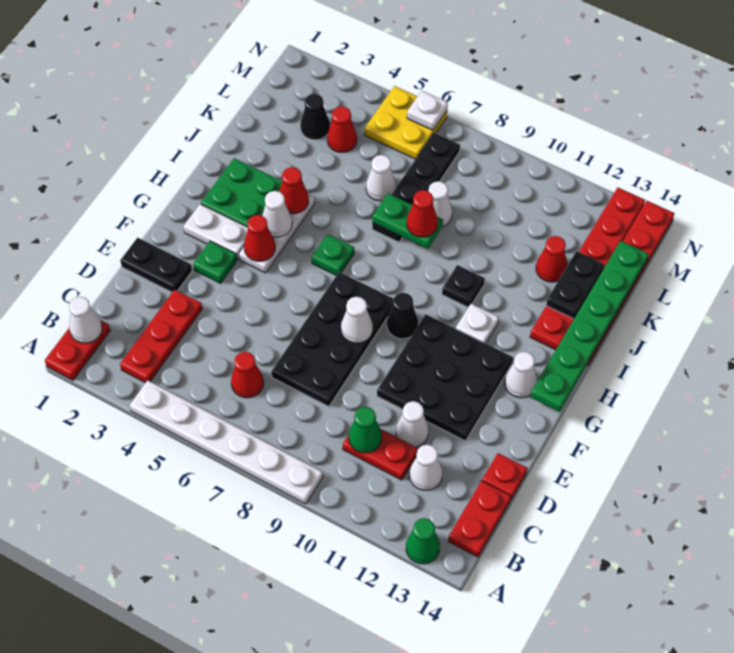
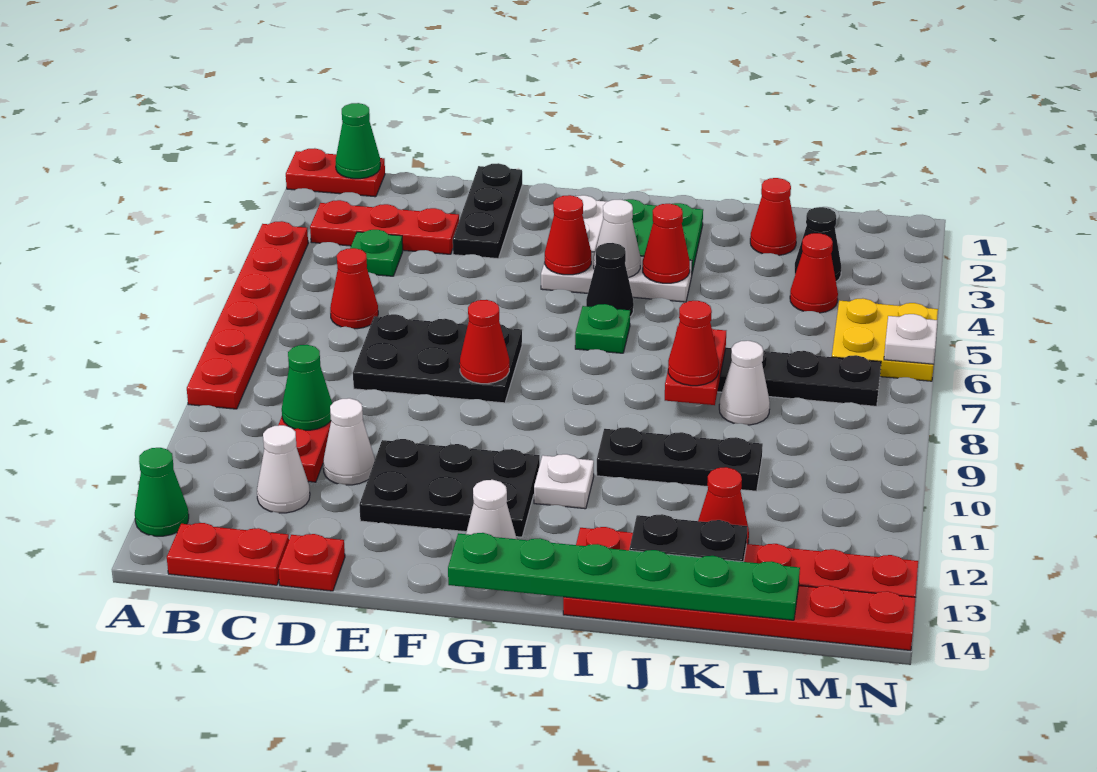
white 1x6 plate [130,380,323,504] -> red 1x6 plate [187,221,308,409]
white 1x1 cone [69,297,102,343] -> green 1x1 cone [336,103,380,179]
black 2x4 plate [271,272,394,407] -> black 2x3 plate [353,314,522,403]
black 1x2 plate [120,238,192,292] -> black 1x3 plate [453,163,522,259]
black 3x3 plate [377,315,513,441] -> black 2x3 plate [359,439,540,537]
green 1x1 plate [193,241,237,283] -> green 1x1 plate moved to [350,230,403,276]
white 1x1 cone [341,297,373,343] -> red 1x1 cone [460,300,509,384]
black 1x1 cone [387,293,418,339] -> black 1x1 cone moved to [586,243,634,317]
black 1x1 plate [442,265,485,307] -> black 1x3 plate [597,427,763,491]
green 1x2 plate [372,194,443,249] -> red 1x2 plate [665,326,726,405]
none -> red 1x1 cone [750,178,796,255]
white 1x1 cone [366,155,396,201] -> none

